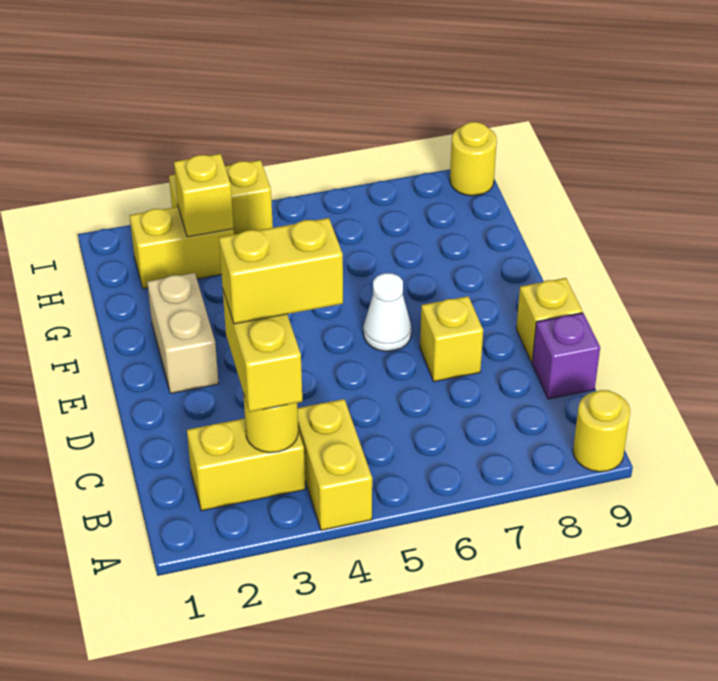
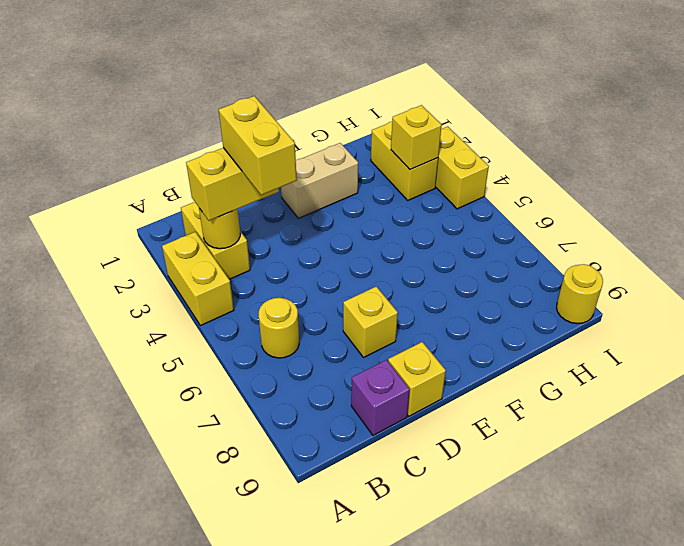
yellow 1x2 brick [297,399,372,530] -> yellow 1x2 brick turned to [162,232,234,326]
yellow 1x1 round brick [573,390,630,472] -> yellow 1x1 round brick moved to [259,298,299,358]
white 1x1 cone [363,273,411,351] -> none

